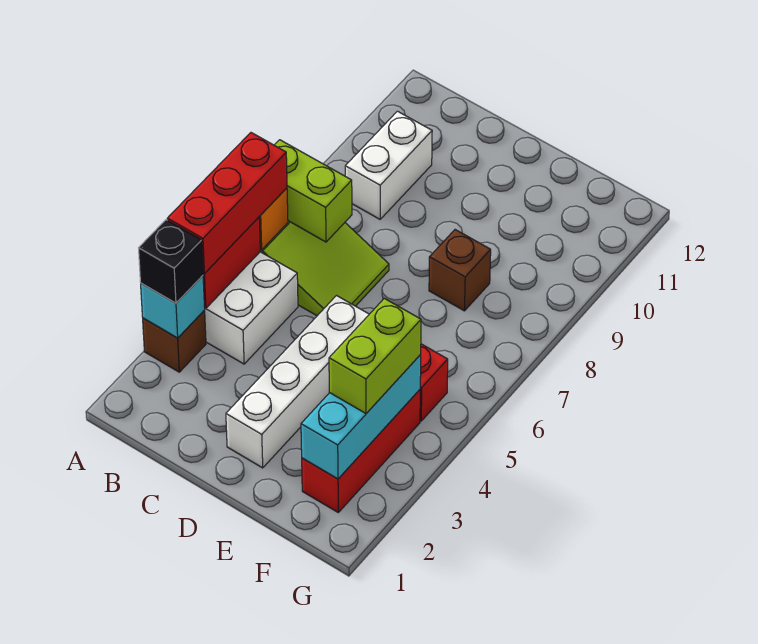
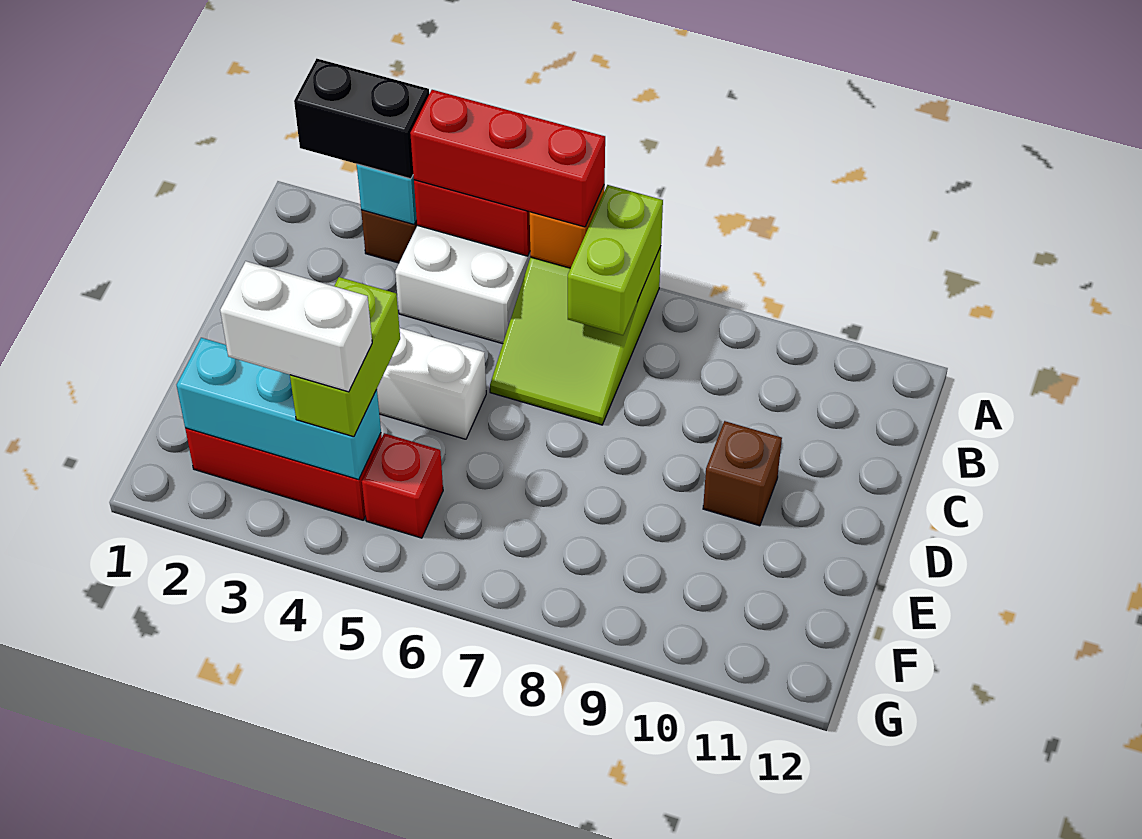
black 1x1 brick [139,220,203,303] -> black 1x2 brick [294,59,429,179]
white 1x2 brick [345,111,432,219] -> white 1x2 brick moved to [220,261,372,392]
brown 1x1 brick [429,230,491,311] -> brown 1x1 brick moved to [703,421,782,526]
lime 1x2 brick [329,298,421,413] -> lime 1x2 brick turned to [290,277,400,437]

